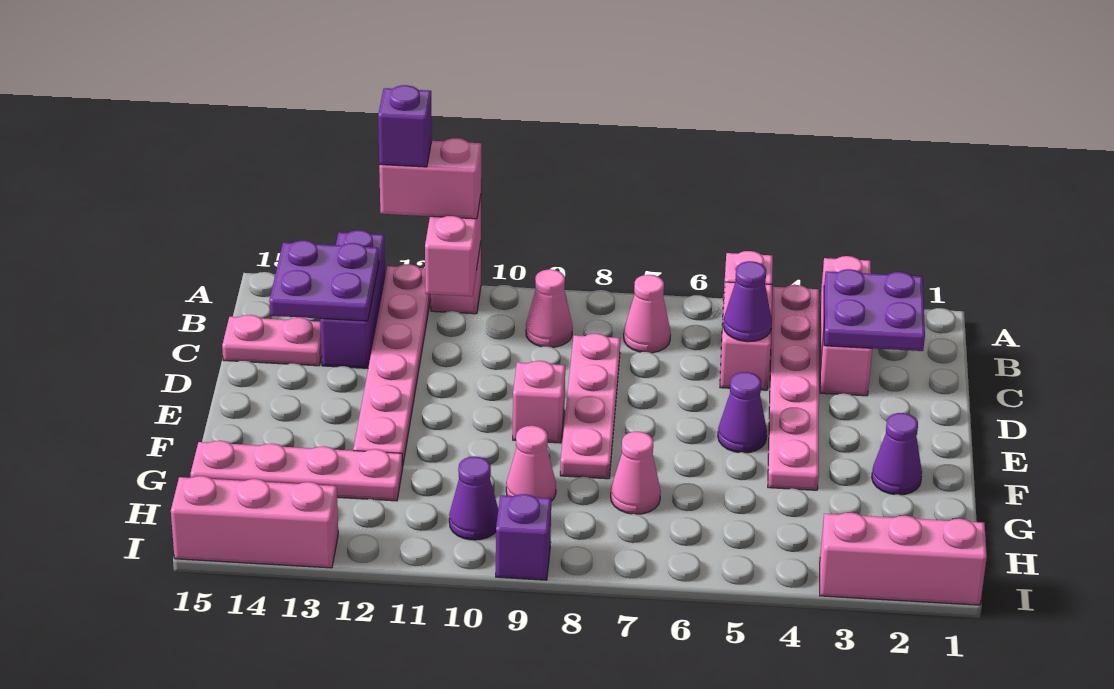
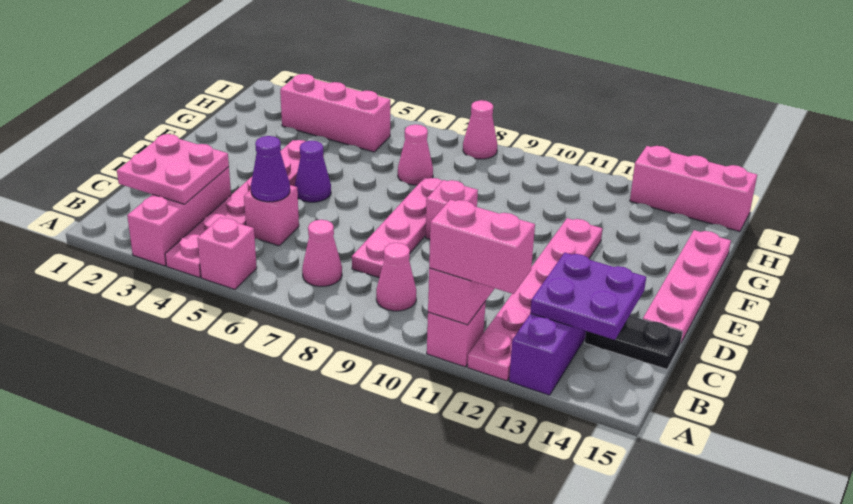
purple 1x1 brick [378,85,432,167] -> none
purple 2x2 plate [824,269,925,351] -> pink 2x2 plate [117,134,229,204]
pink 1x2 brick [720,282,772,390] -> pink 1x1 brick [244,185,299,246]
pink 1x2 plate [222,315,322,366] -> black 1x2 plate [585,316,682,369]
purple 1x1 cone [872,413,922,495] -> none
pink 1x1 cone [506,426,556,501] -> pink 1x1 cone moved to [463,100,497,159]
pink 1x4 plate [190,441,403,501] -> pink 1x4 plate turned to [643,230,731,343]
purple 1x1 cone [449,456,498,540] -> none
pink 1x3 brick [820,513,987,605] -> pink 1x3 brick moved to [280,74,390,152]
purple 1x1 brick [496,494,551,580] -> none

